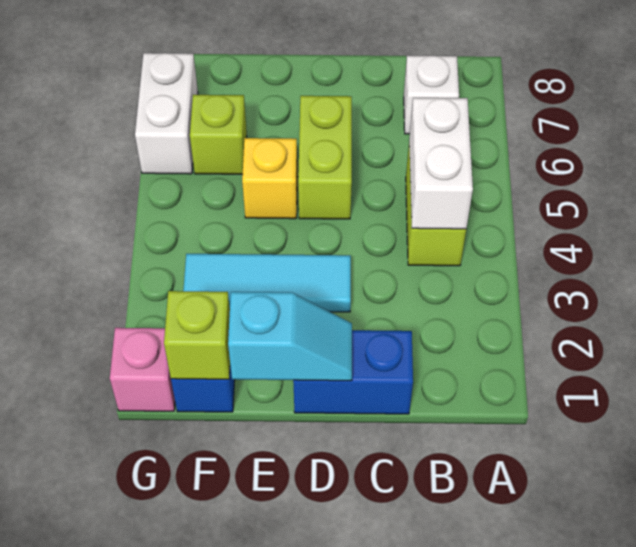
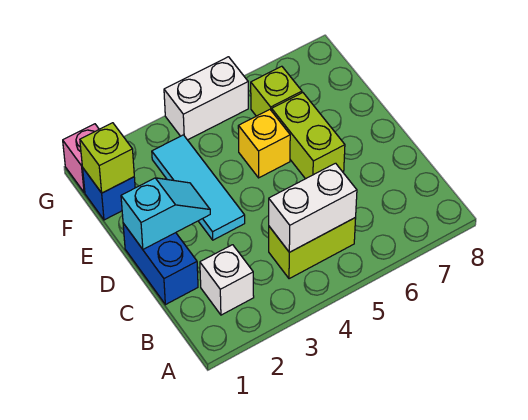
white 1x1 brick [404,56,459,134] -> white 1x1 brick moved to [200,245,254,315]
cyan 1x2 slope [228,292,352,381] -> cyan 1x2 slope turned to [121,178,210,249]
lime 1x2 brick [298,96,352,219] -> lime 1x2 brick turned to [272,93,345,179]
white 1x2 brick [135,53,198,174] -> white 1x2 brick moved to [164,57,248,140]

